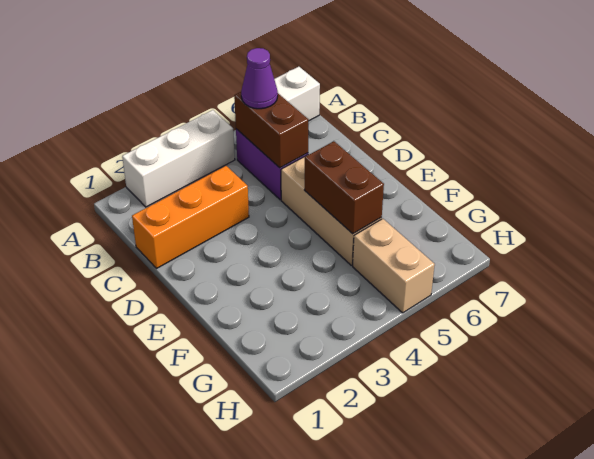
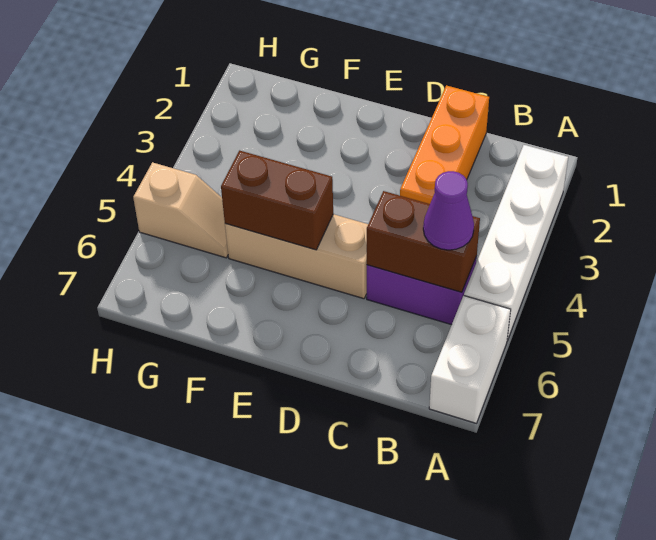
white 1x3 brick [122,110,235,207] -> white 1x4 brick [464,145,568,341]
tan 1x2 brick [353,219,435,313] -> tan 1x2 slope [133,162,228,258]

